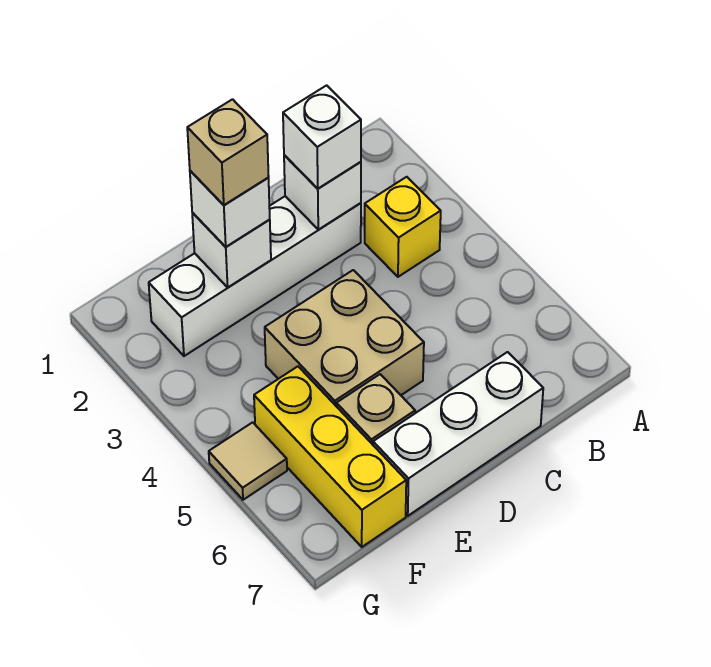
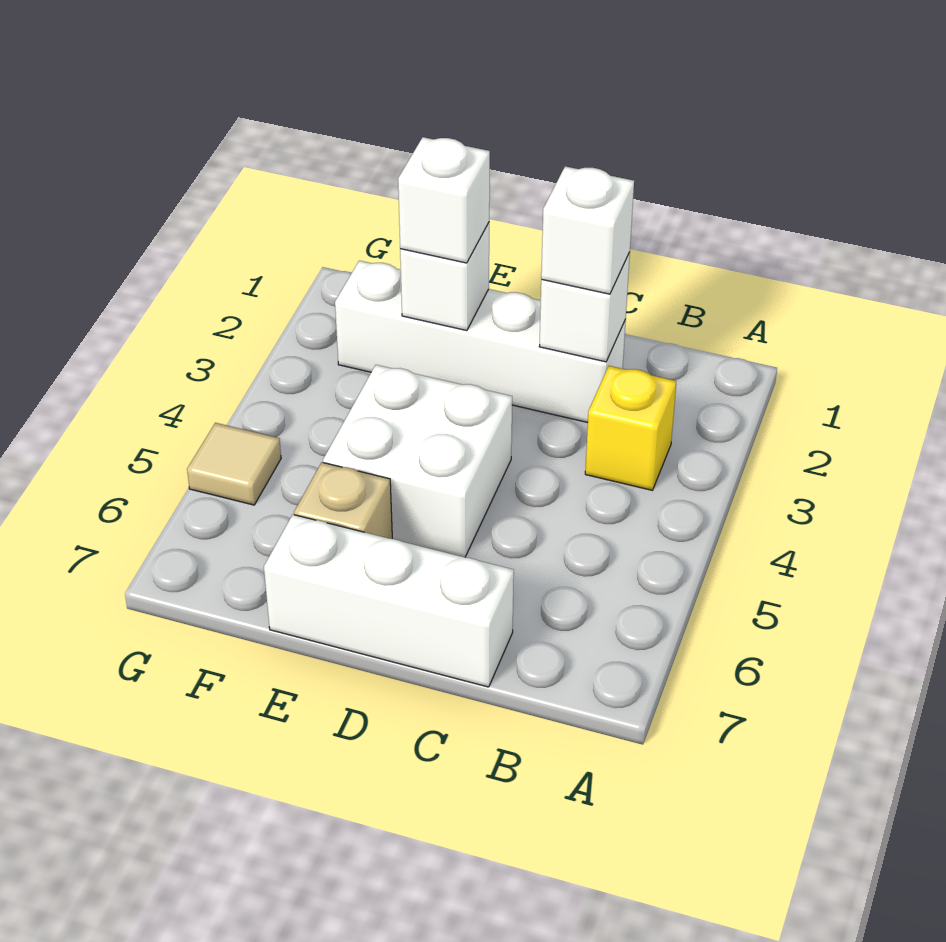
tan 2x2 brick [265,270,424,407] -> white 2x2 brick [323,365,512,557]
tan 1x1 brick [187,99,269,205] -> none
yellow 1x3 brick [254,366,406,547] -> none

